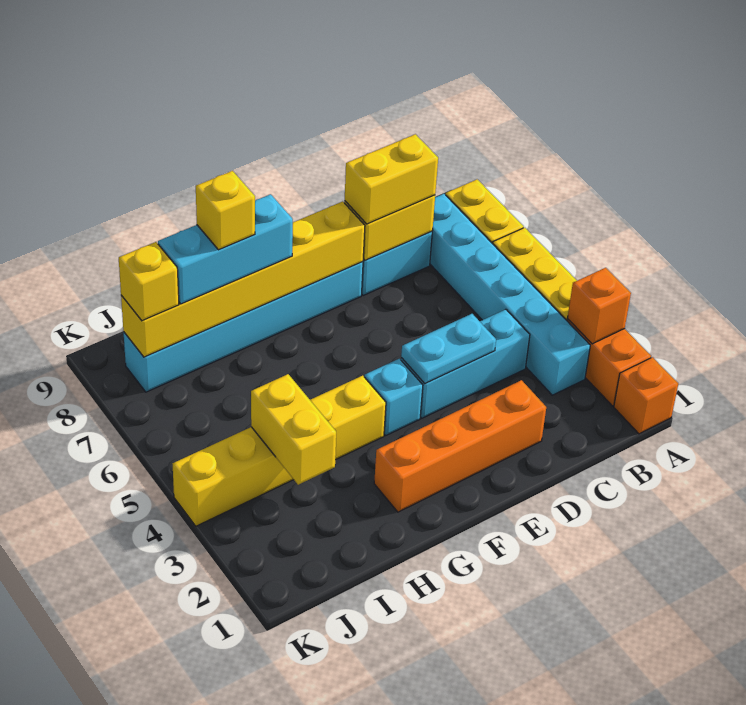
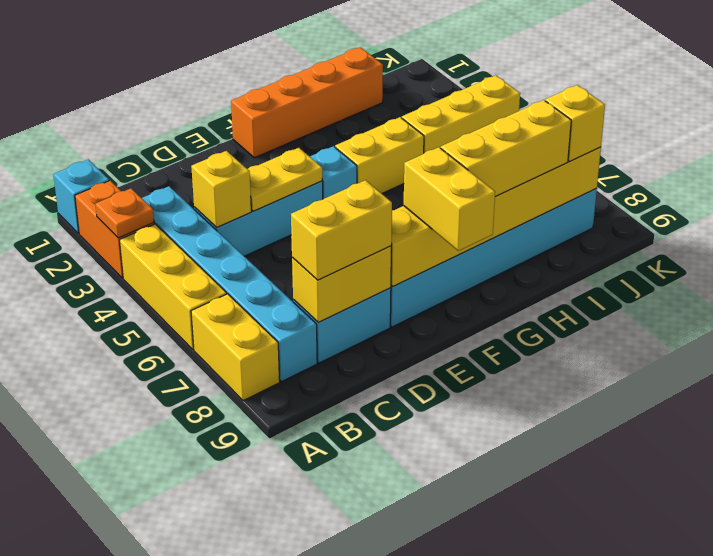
orange 1x1 brick [614,357,678,434] -> cyan 1x1 brick [53,160,109,234]
orange 1x1 brick [567,268,631,344] -> orange 1x1 plate [95,189,154,238]
orange 1x4 brick [374,380,546,512] -> orange 1x4 brick moved to [231,47,383,158]
cyan 1x2 plate [401,314,496,384] -> yellow 1x2 plate [248,148,322,211]
cyan 1x3 brick [158,194,293,304] -> yellow 1x3 brick [441,100,571,197]
yellow 1x1 brick [196,171,255,250] -> yellow 1x1 brick moved to [191,151,251,228]
yellow 1x2 brick [251,374,336,485] -> yellow 1x2 brick moved to [404,147,495,251]

